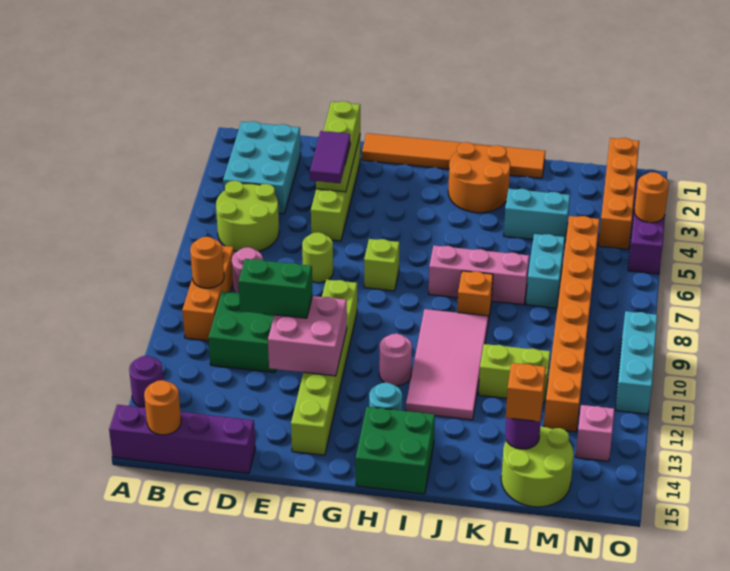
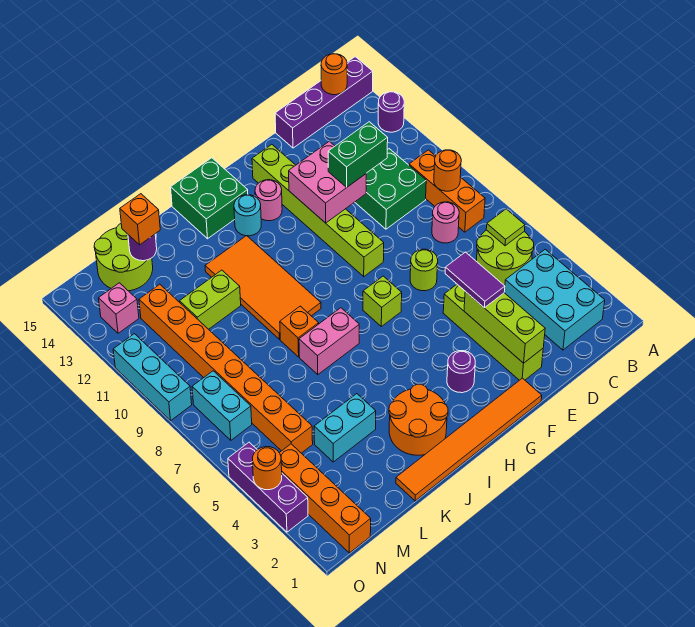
none -> lime 1x1 tile [486,209,525,246]
none -> purple 1x1 round brick [447,351,475,393]
pink 1x1 round brick [379,334,412,386] -> pink 1x1 round brick moved to [255,180,282,221]
pink 1x3 brick [429,246,529,305] -> pink 1x2 brick [299,308,359,375]
pink 2x4 tile [406,309,488,420] -> orange 2x4 tile [205,236,321,339]
cyan 1x2 brick [526,234,565,308] -> cyan 1x2 brick moved to [192,371,252,440]

